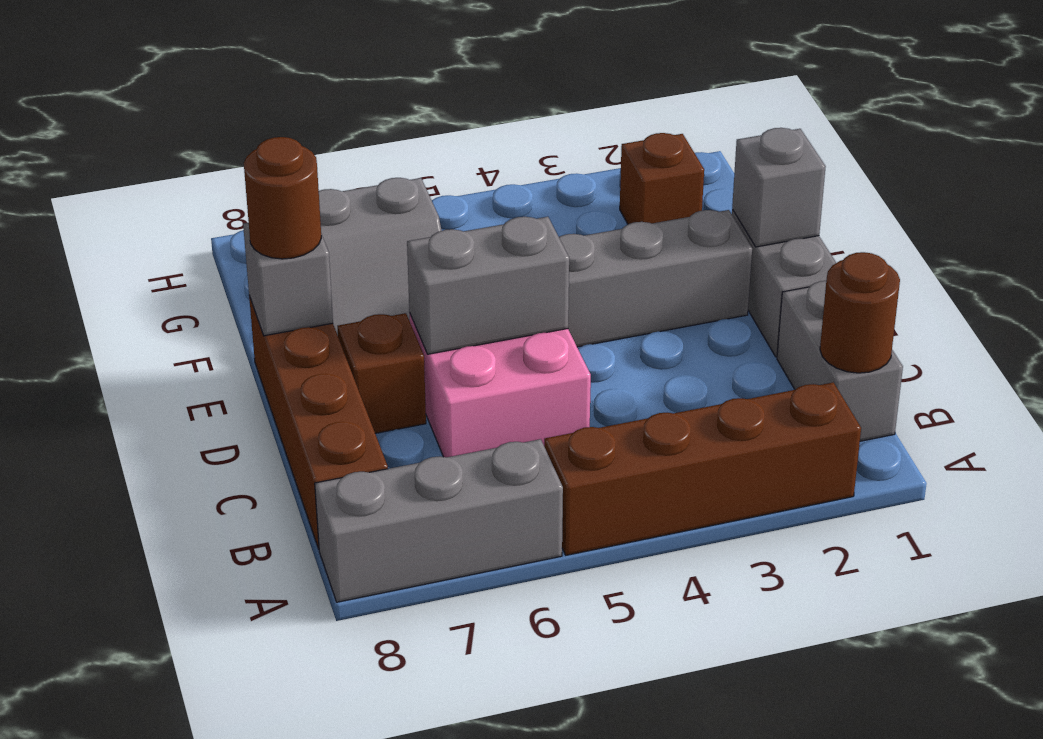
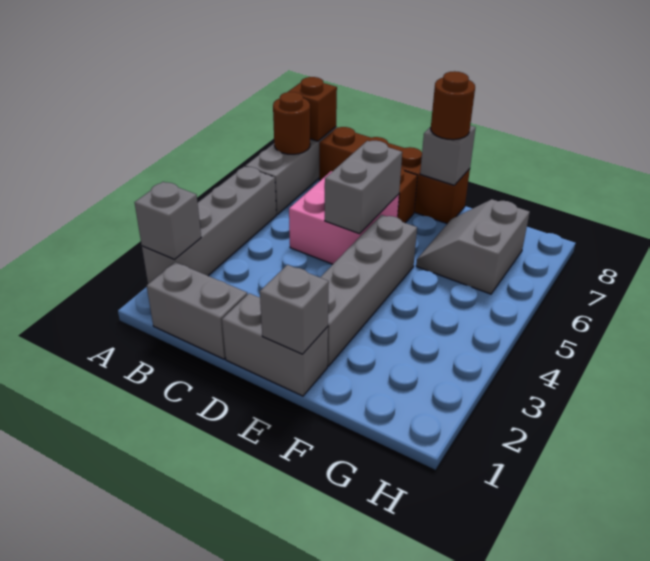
brown 1x4 brick [544,382,861,555] -> grey 1x4 brick [142,167,276,284]
none -> grey 1x1 brick [135,182,201,259]
brown 1x1 round brick [820,252,900,373] -> brown 1x1 round brick moved to [273,92,310,154]
brown 1x1 brick [620,133,704,224] -> brown 1x1 brick moved to [288,77,337,141]

